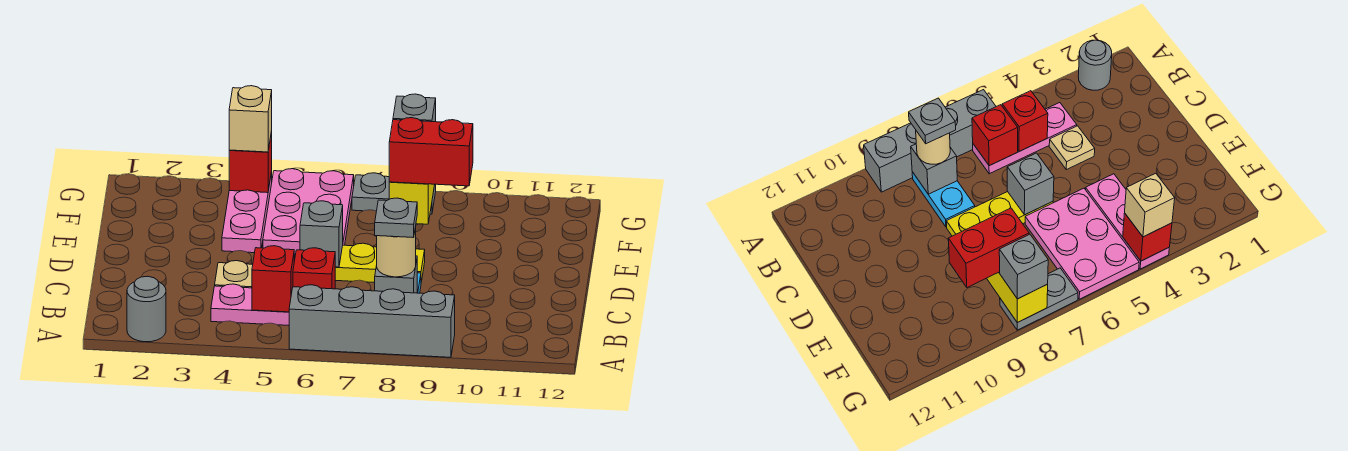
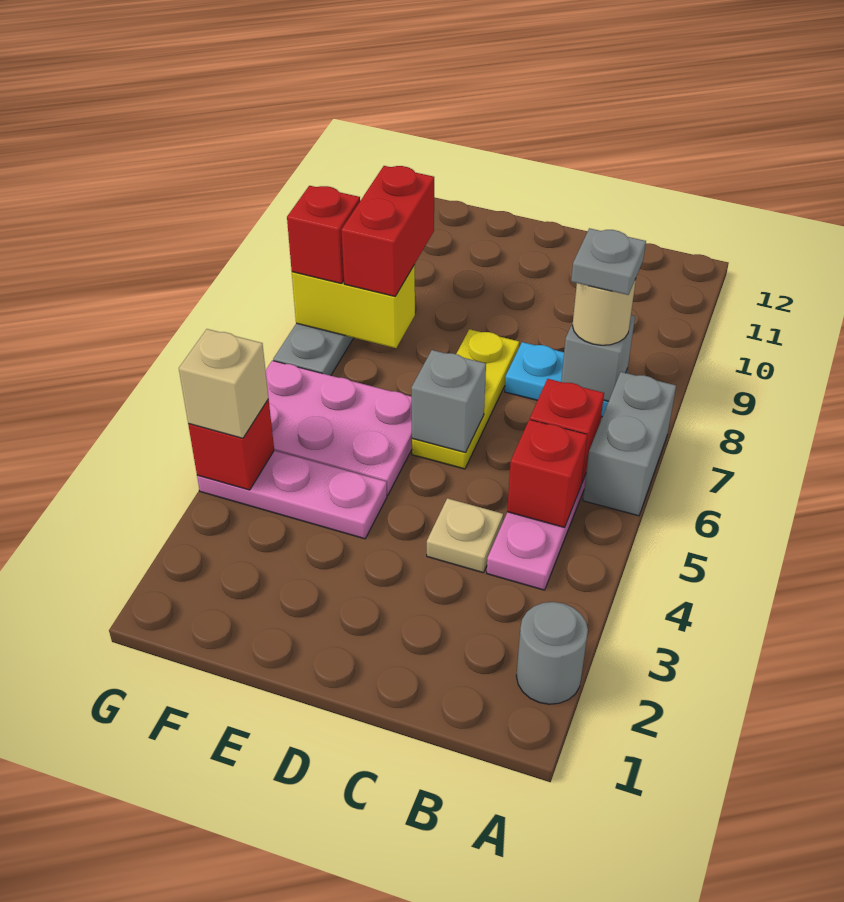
grey 1x4 brick [289,285,455,357] -> grey 1x2 brick [583,372,676,516]
grey 1x1 brick [393,94,436,122] -> red 1x1 brick [287,186,360,284]

